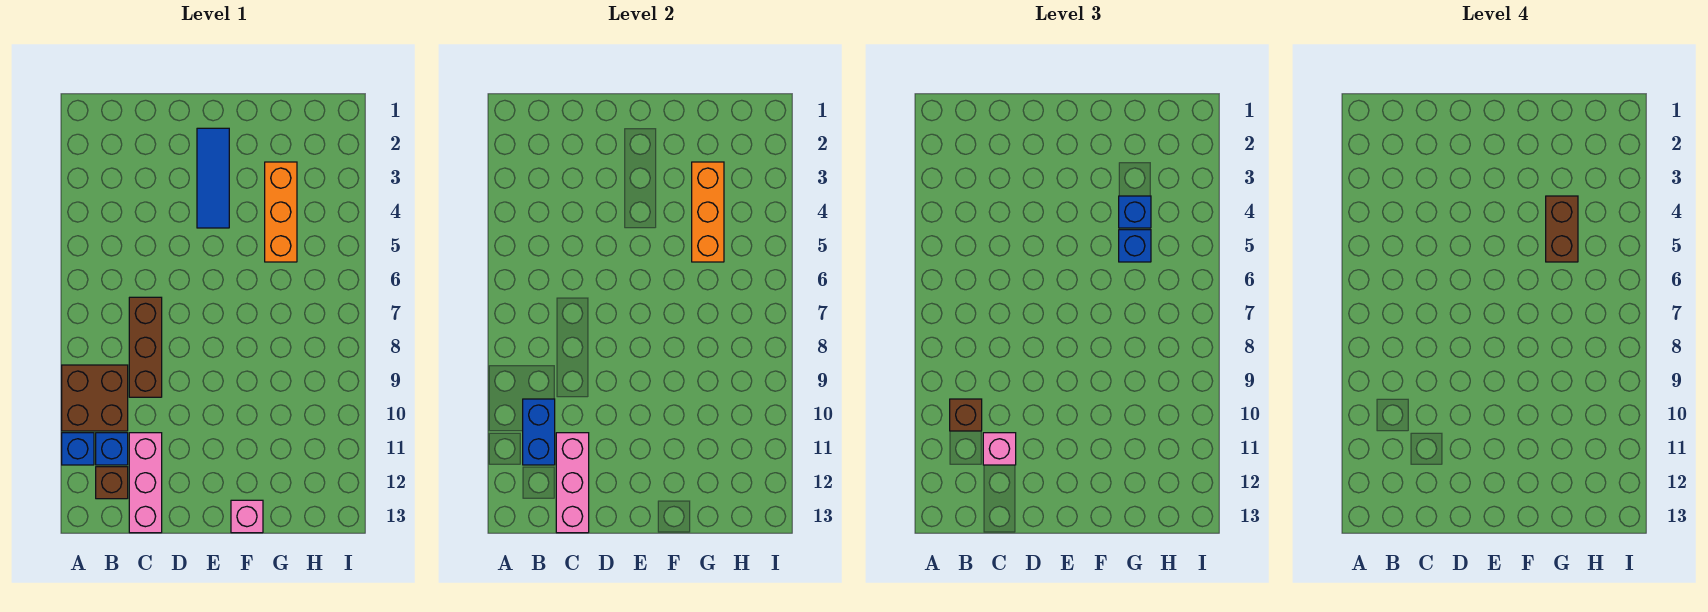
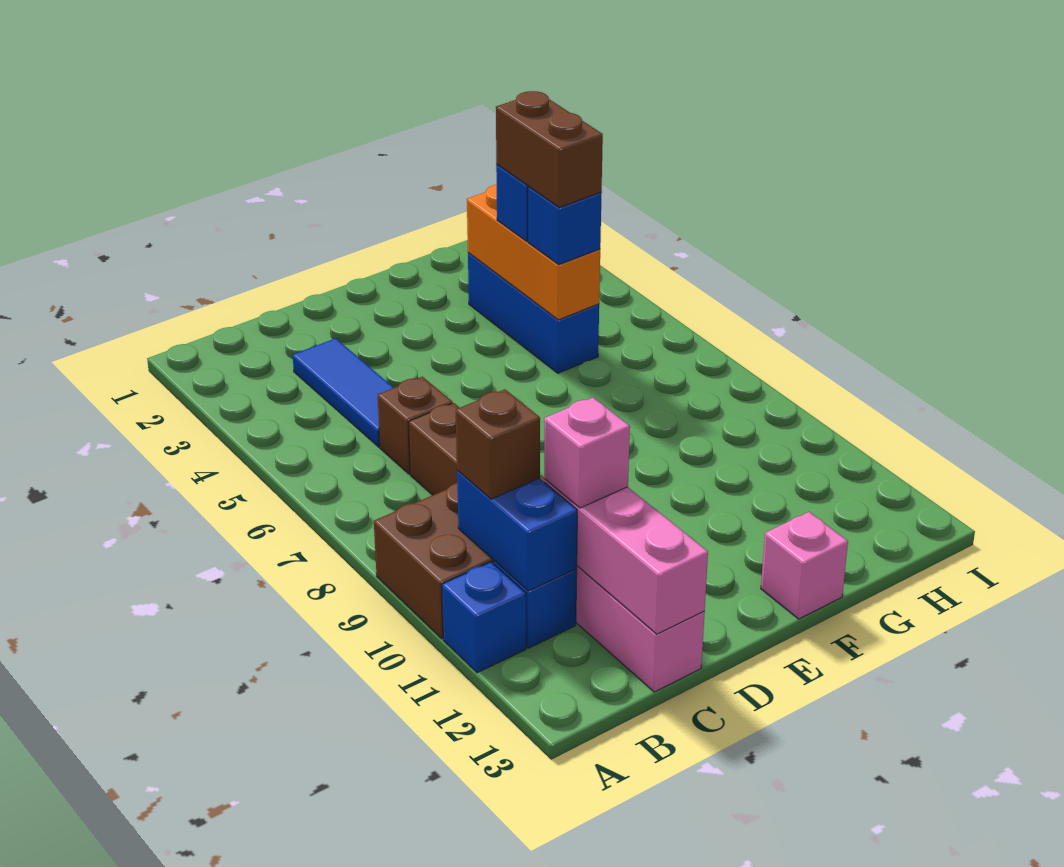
brown 1x1 brick [96,467,128,499] -> brown 1x1 brick moved to [378,377,452,474]
blue 1x3 tile [197,128,229,228] -> blue 1x3 tile moved to [293,338,394,447]
orange 1x3 brick [265,162,297,262] -> blue 1x3 brick [468,253,599,373]

